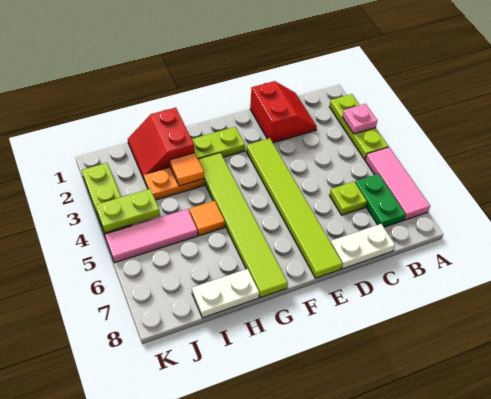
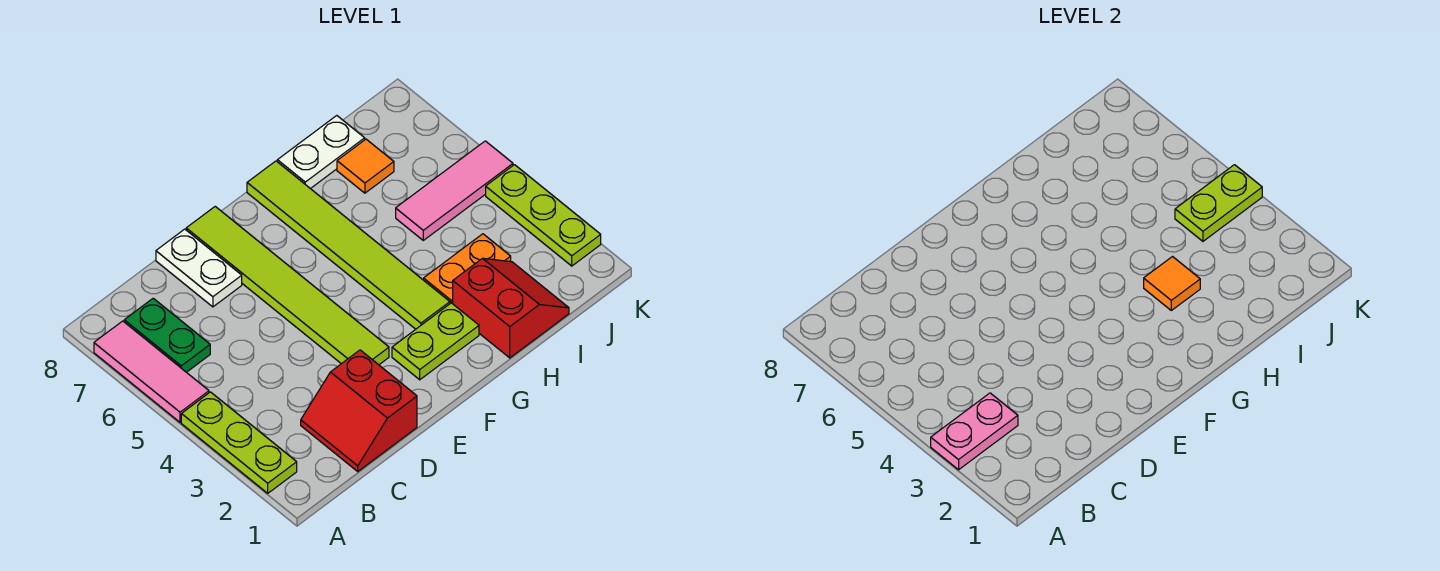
pink 1x1 plate [342,104,377,134] -> pink 1x2 plate [931,393,1018,470]
lime 1x1 plate [330,182,367,215] -> none
white 1x2 plate [331,224,395,269] -> white 1x2 plate turned to [156,229,242,307]
orange 1x1 tile [189,201,225,236] -> orange 1x1 tile moved to [337,139,394,193]

